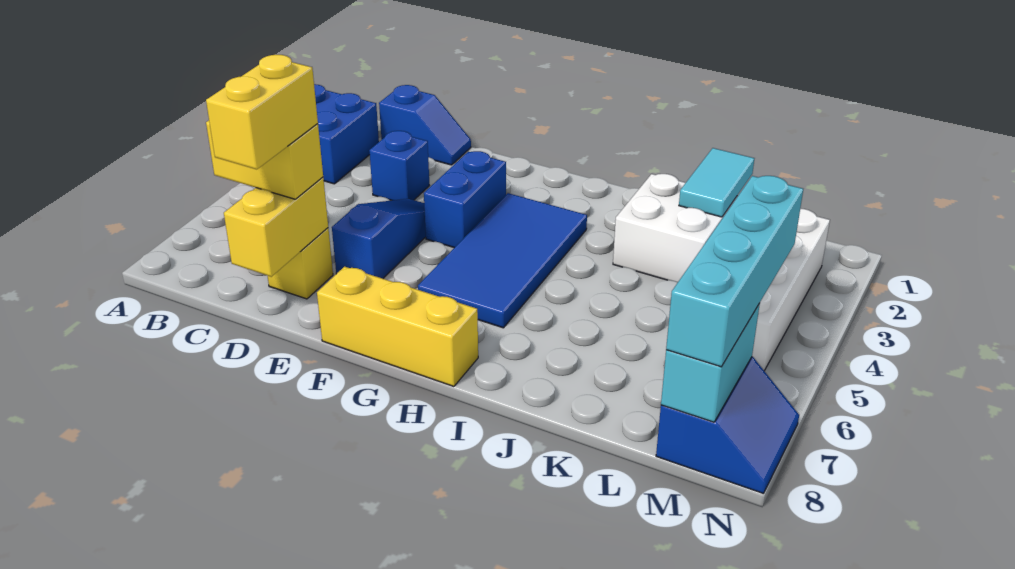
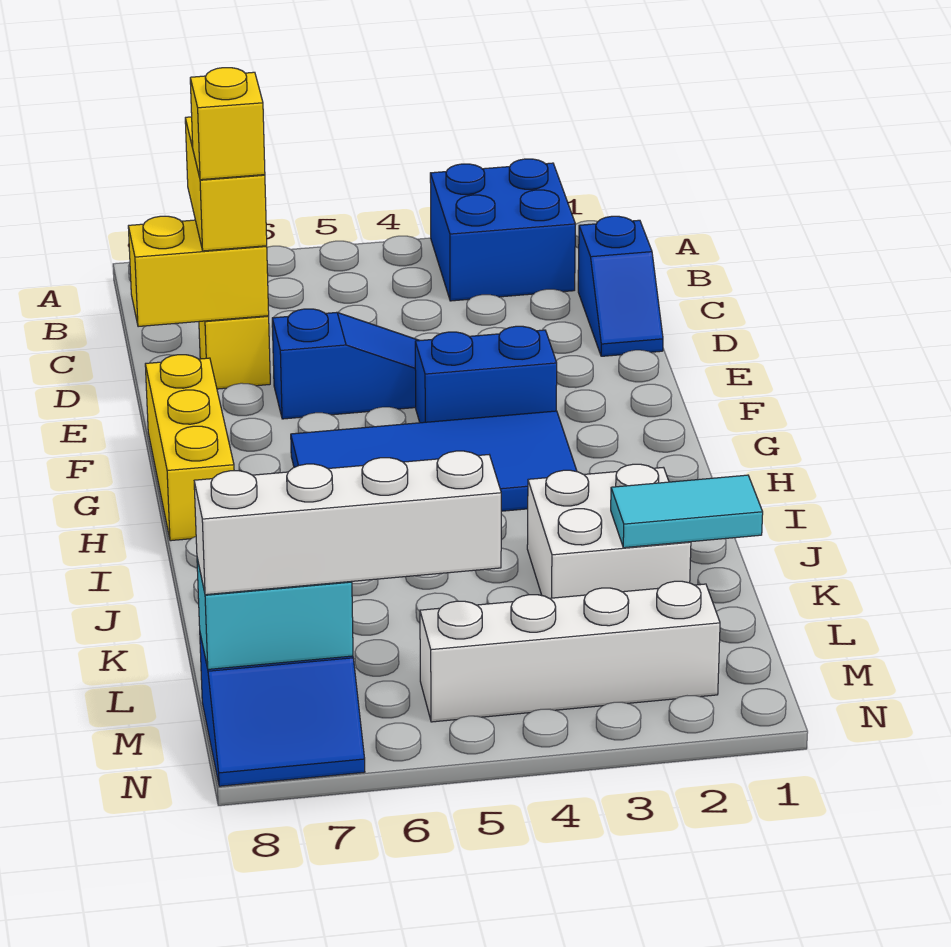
blue 1x1 brick [369,131,429,200] -> none
yellow 1x2 brick [206,55,318,169] -> yellow 1x1 brick [190,68,265,180]
cyan 1x4 brick [666,176,803,367] -> white 1x4 brick [194,451,501,595]

